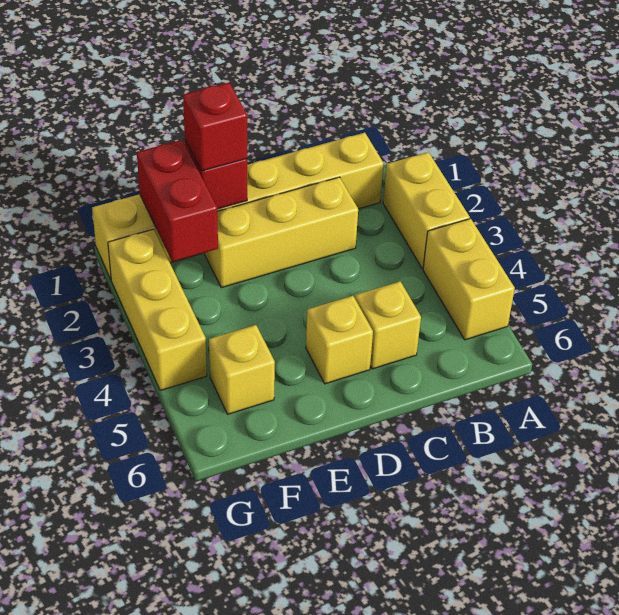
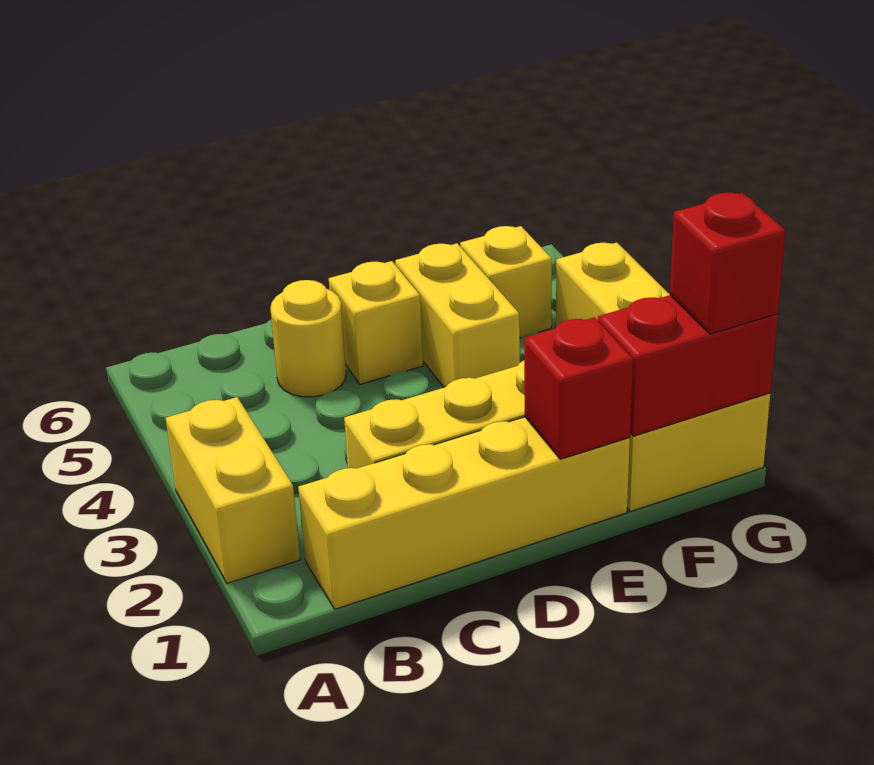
yellow 1x2 brick [423,219,515,340] -> yellow 1x2 brick moved to [395,243,520,388]
yellow 1x1 brick [355,281,421,369] -> yellow 1x1 round brick [270,280,346,397]
red 1x1 brick [183,83,247,171] -> red 1x1 brick moved to [670,192,786,334]
red 1x2 brick [137,140,218,262] -> red 1x2 brick turned to [598,295,778,436]

